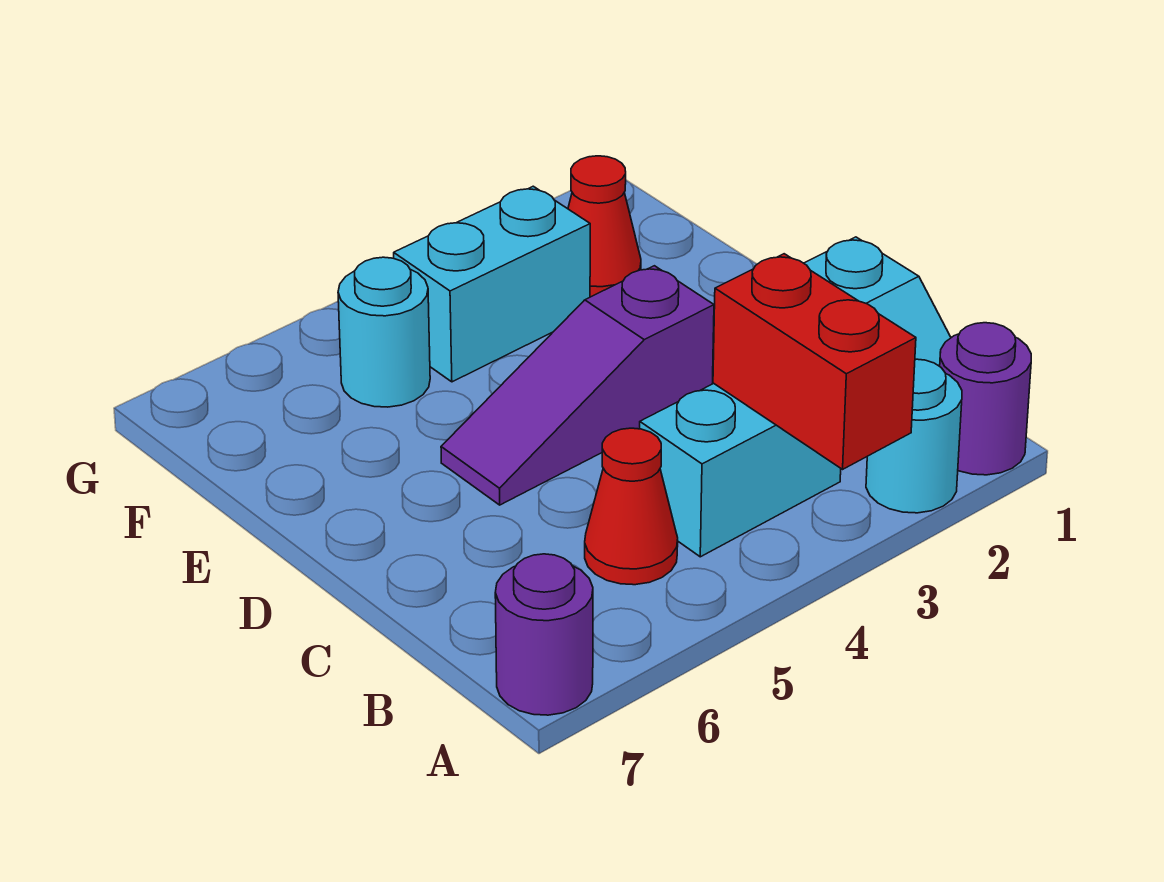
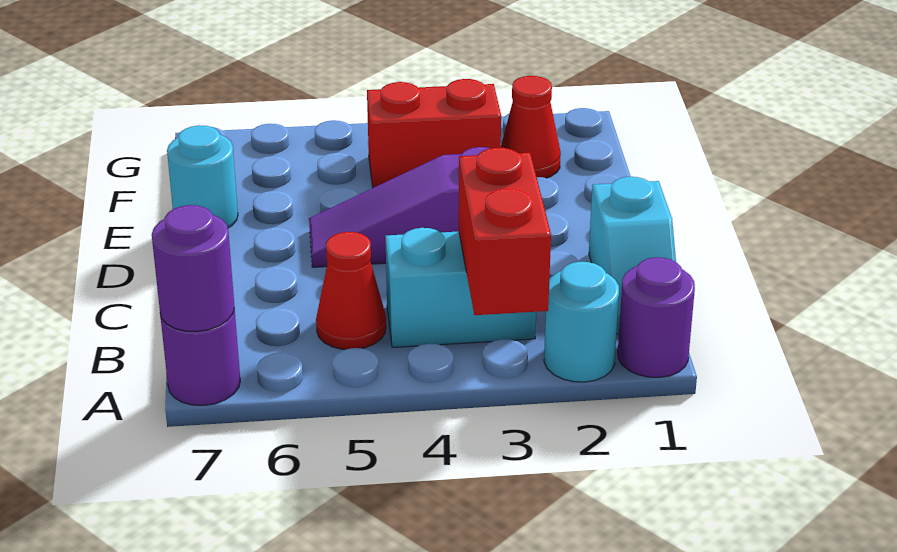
none -> purple 1x1 round brick [152,205,234,331]
cyan 1x2 brick [394,186,590,382] -> red 1x2 brick [367,79,501,188]
cyan 1x1 round brick [338,257,430,407] -> cyan 1x1 round brick moved to [167,125,238,228]

